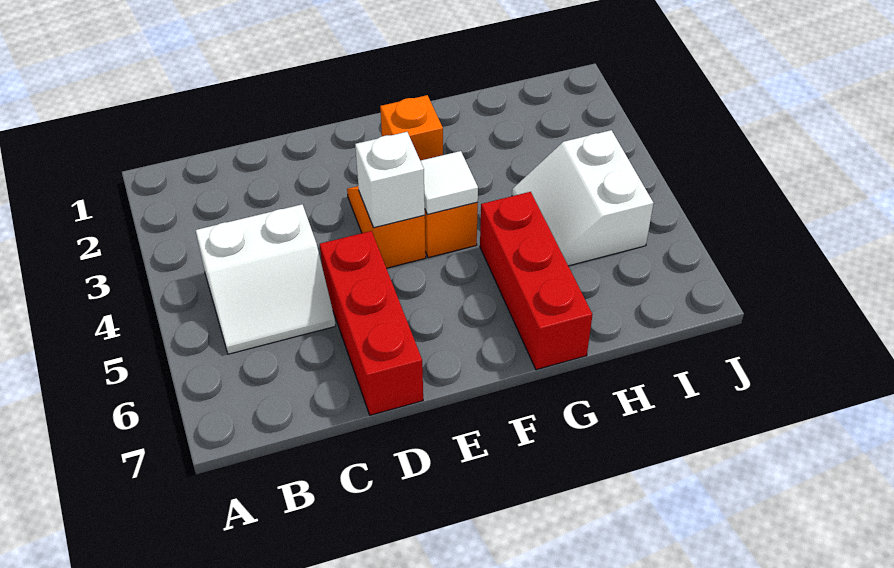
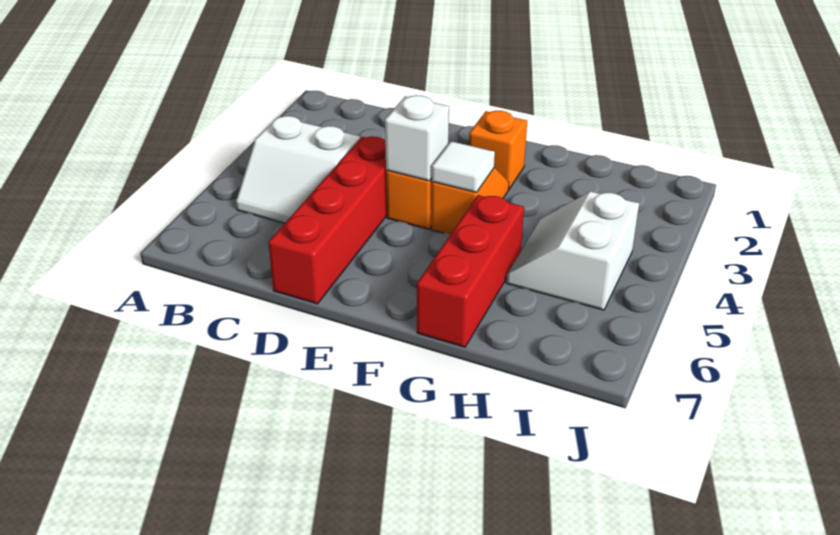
red 1x3 brick [320,231,423,415] -> red 1x4 brick [268,136,387,304]

